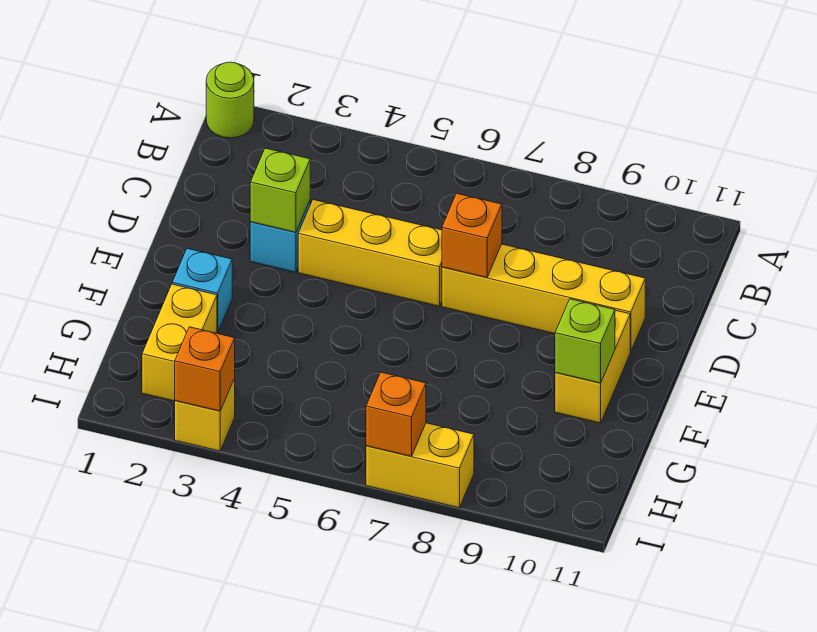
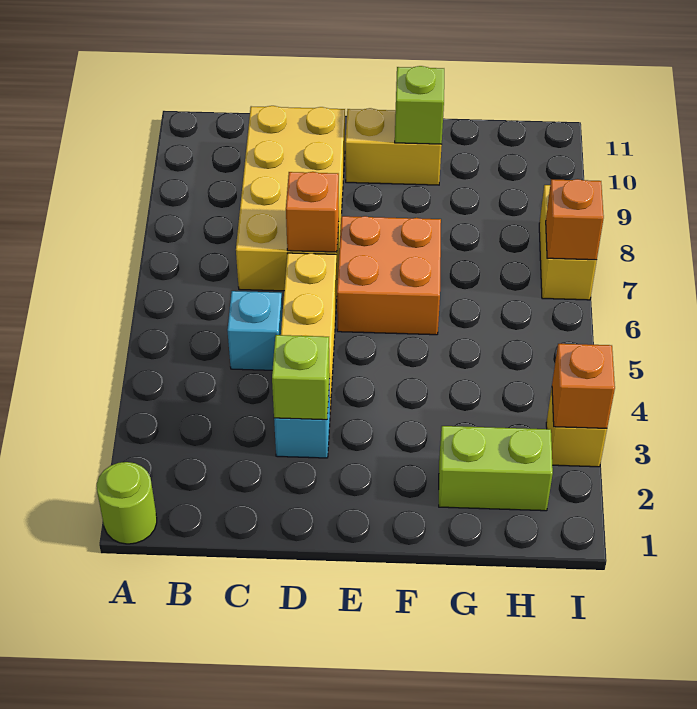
yellow 1x4 brick [442,244,645,352] -> yellow 2x4 brick [236,106,345,291]
none -> orange 2x2 brick [337,216,441,335]
cyan 1x1 brick [172,248,232,333] -> cyan 1x1 brick moved to [227,291,283,370]
yellow 1x2 brick [142,284,217,401] -> lime 1x2 brick [439,426,553,511]

